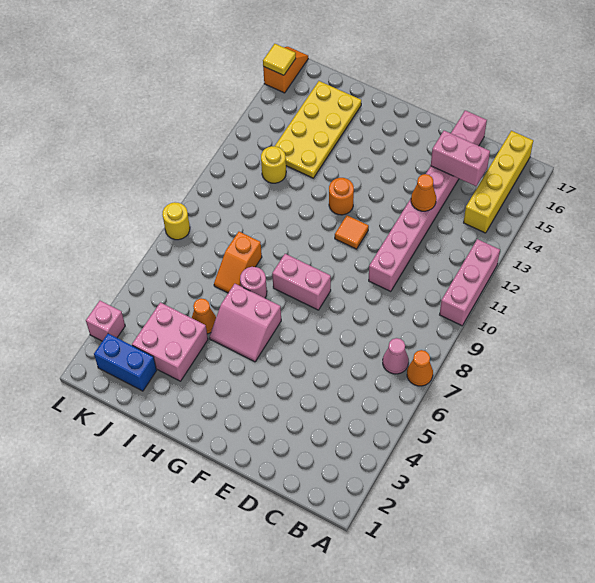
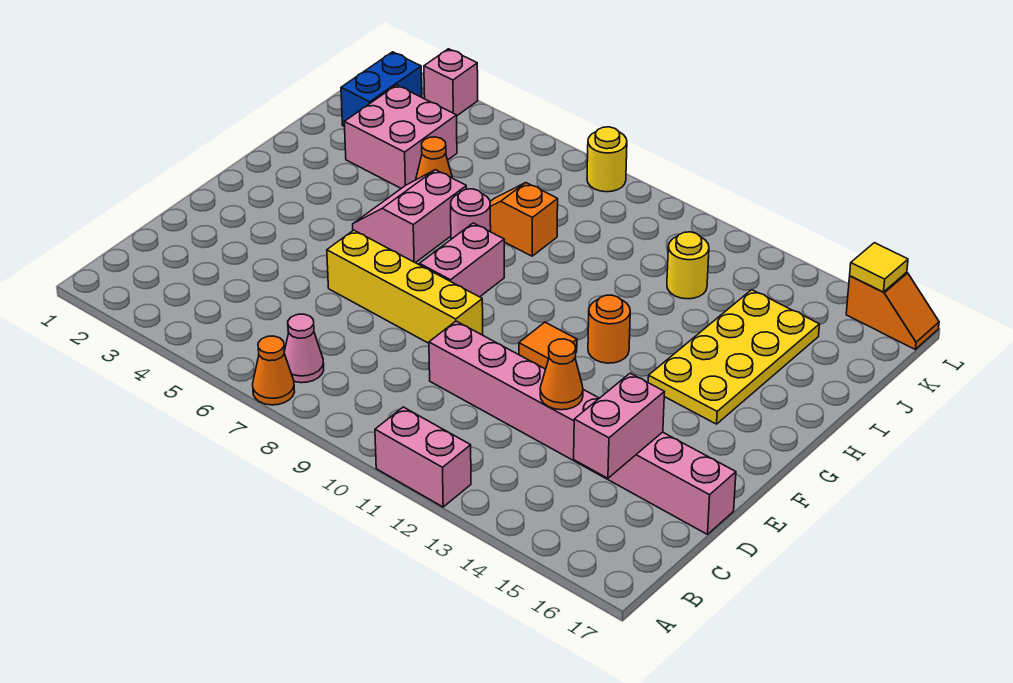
pink 1x3 brick [440,239,500,326] -> pink 1x2 brick [375,407,471,507]
yellow 1x4 brick [464,131,533,233] -> yellow 1x4 brick moved to [327,230,483,343]
yellow 2x4 plate [275,81,361,178] -> yellow 2x4 plate turned to [648,290,819,424]

